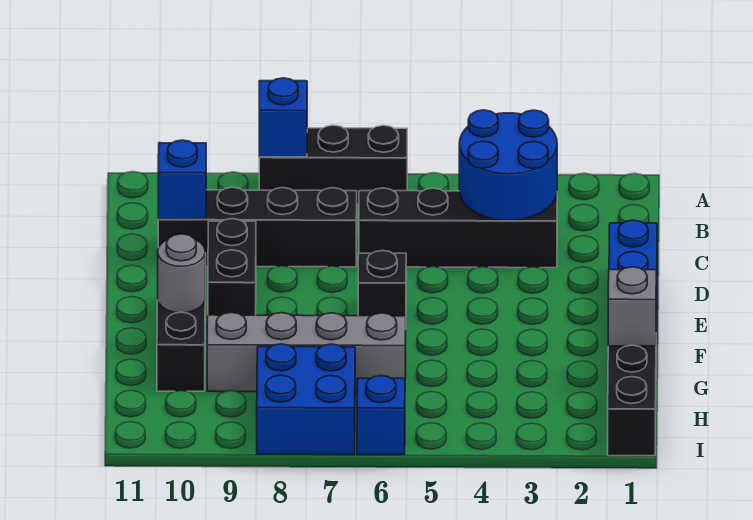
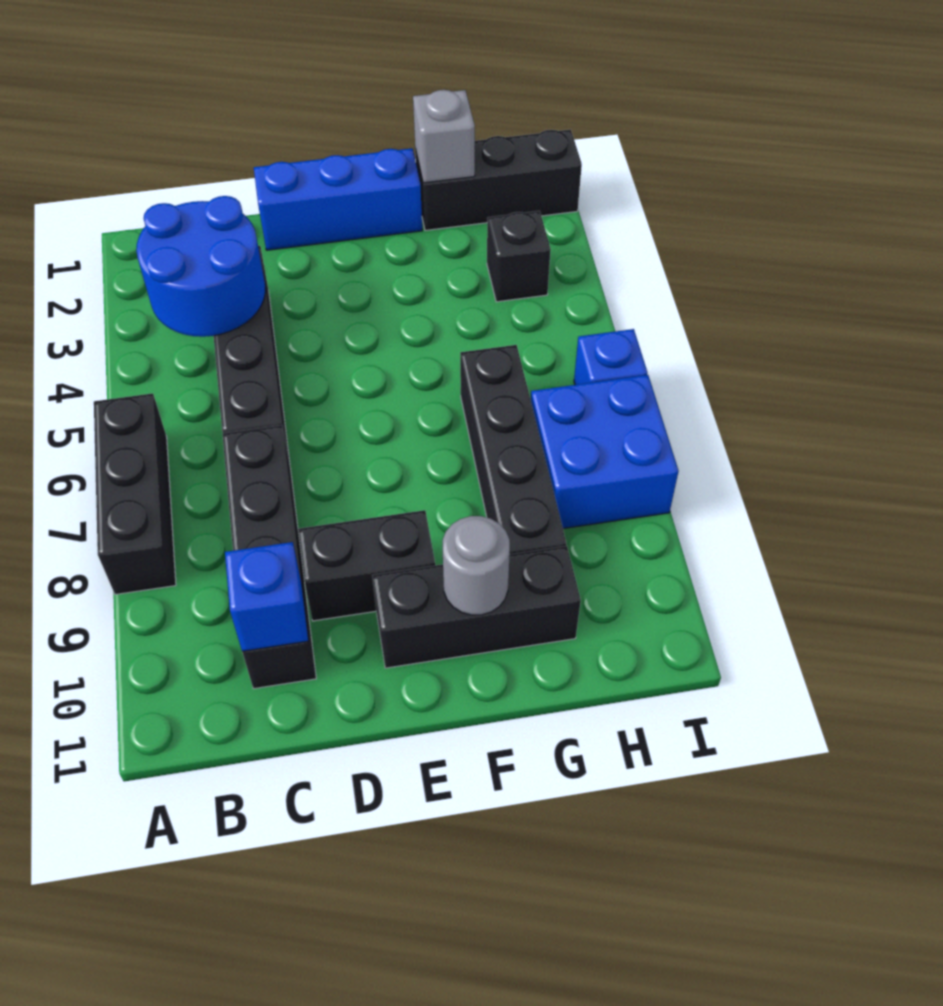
blue 1x1 brick [259,78,307,157] -> none
black 1x1 brick [358,250,406,316] -> black 1x1 brick moved to [487,211,551,302]
grey 1x4 brick [207,312,406,392] -> black 1x4 brick [460,345,566,554]

